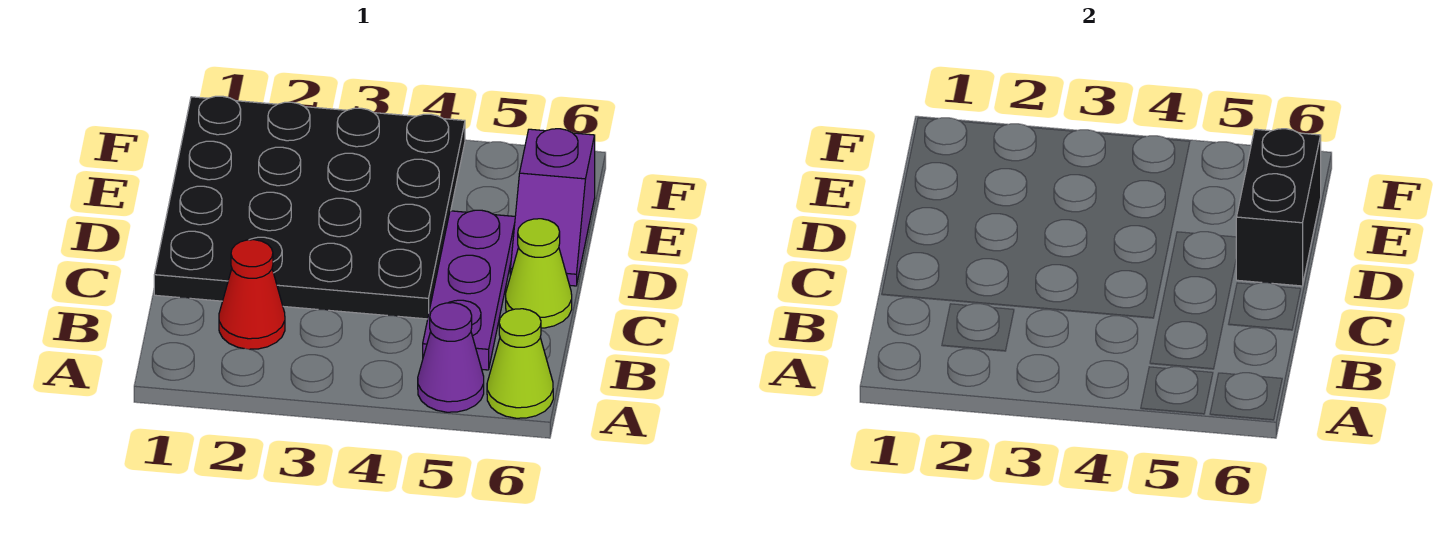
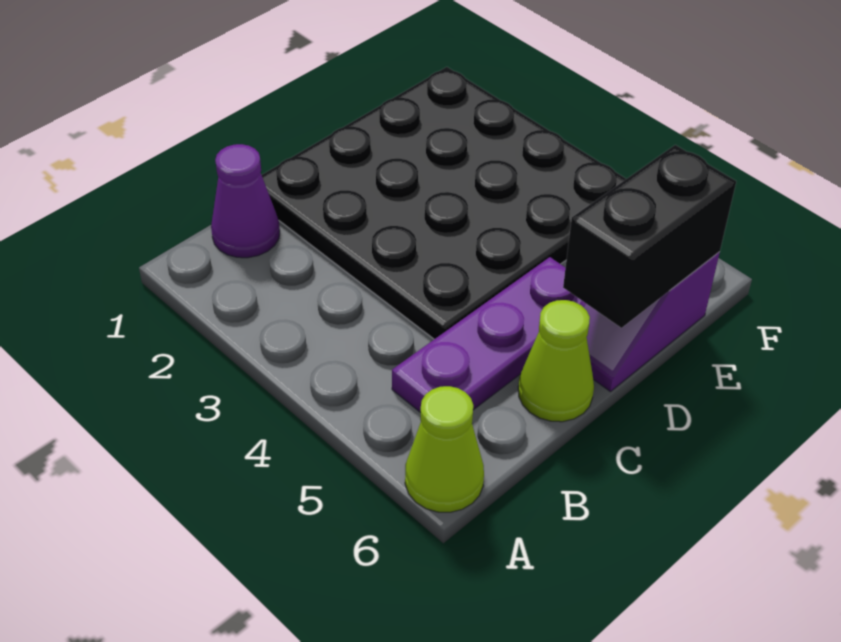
purple 1x1 cone [418,303,484,412] -> purple 1x1 cone moved to [211,144,280,258]
red 1x1 cone [219,240,285,349] -> none

